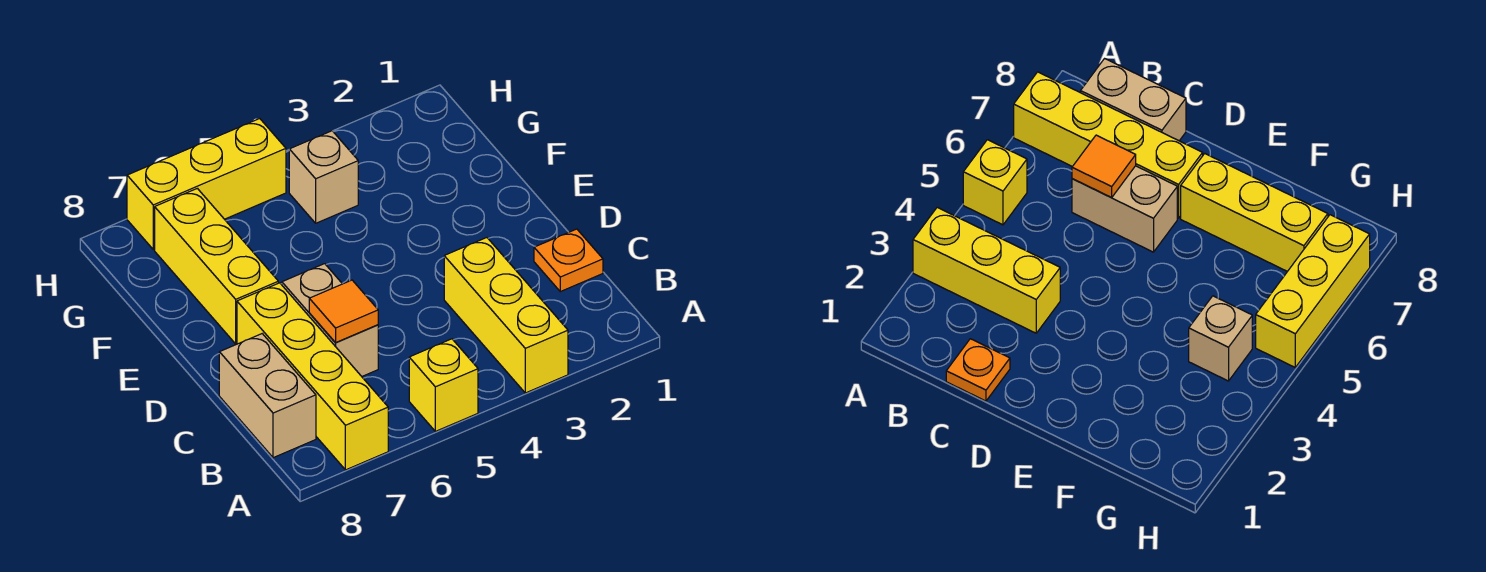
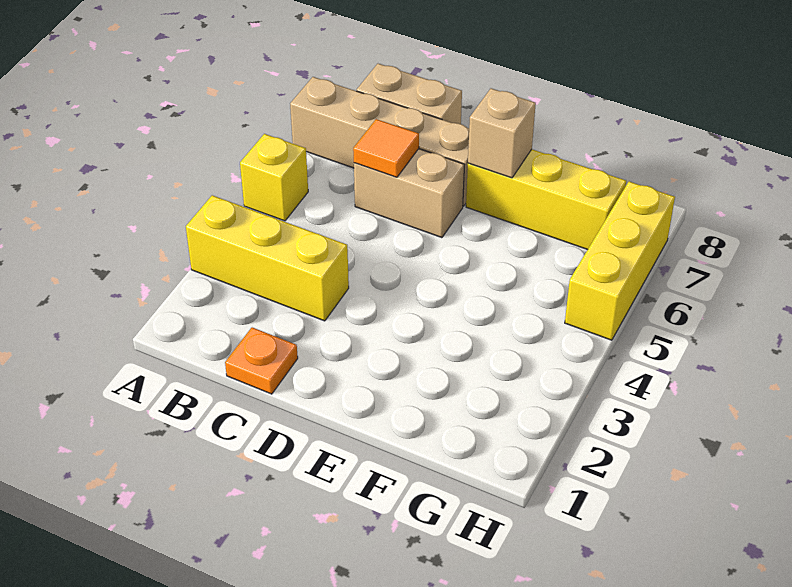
yellow 1x4 brick [237,283,388,470] -> tan 1x4 brick [290,77,469,206]
tan 1x1 brick [289,131,358,223] -> tan 1x1 brick moved to [468,88,536,178]

